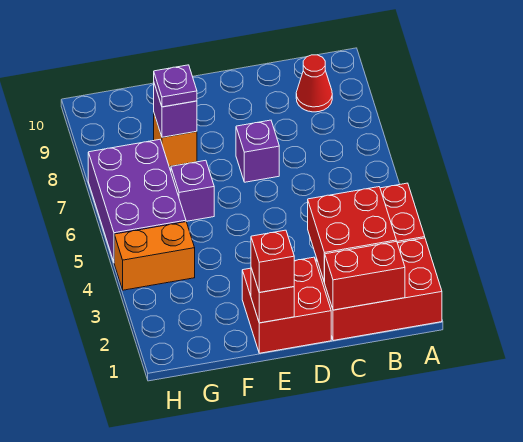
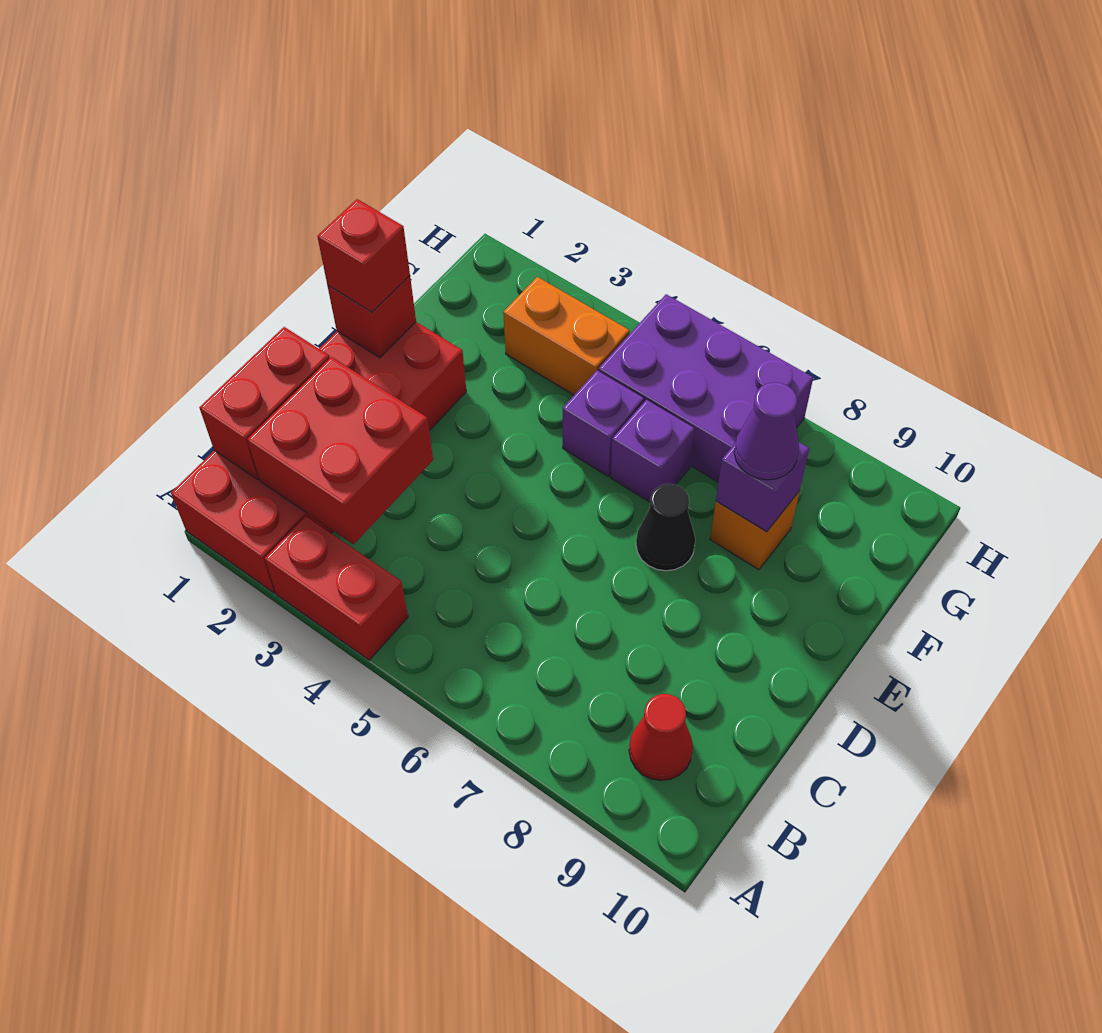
purple 1x1 brick [236,120,279,182] -> purple 1x1 brick moved to [563,370,644,476]
none -> black 1x1 cone [636,484,695,571]
purple 1x1 plate [154,65,197,107] -> purple 1x1 cone [734,382,799,480]
orange 1x2 brick [114,222,195,290] -> orange 1x2 brick turned to [503,277,630,395]

